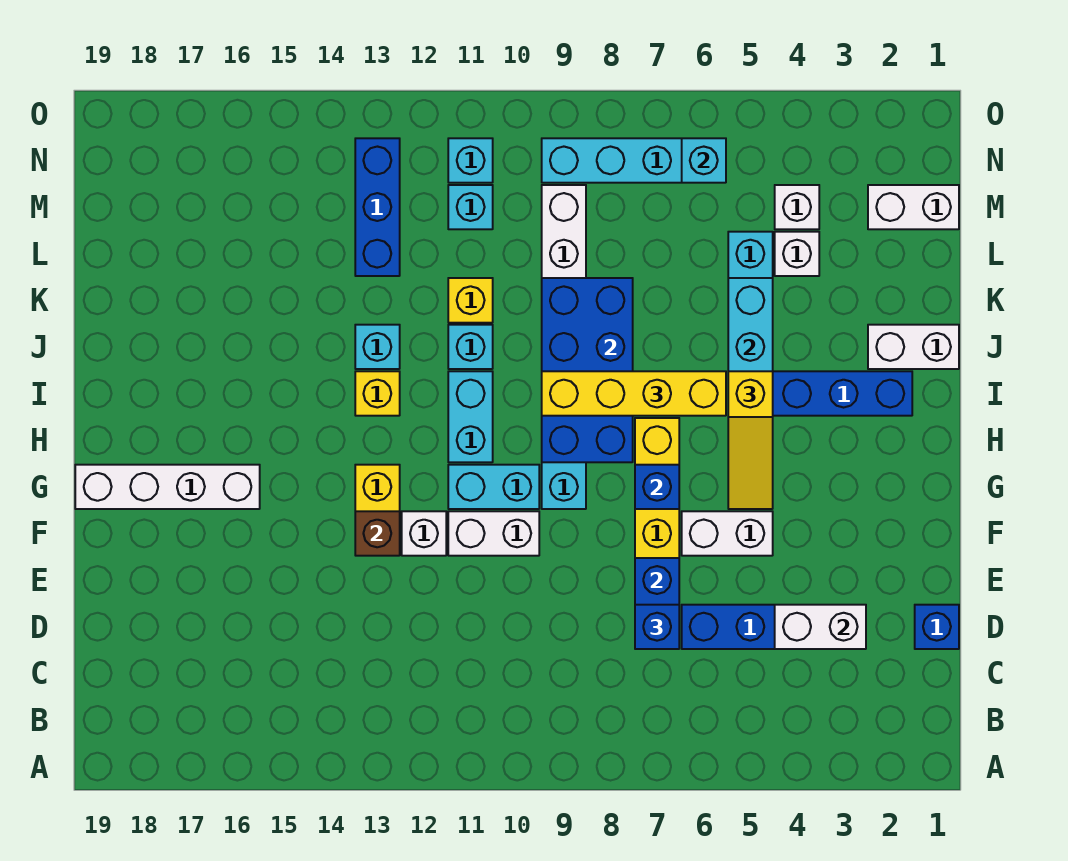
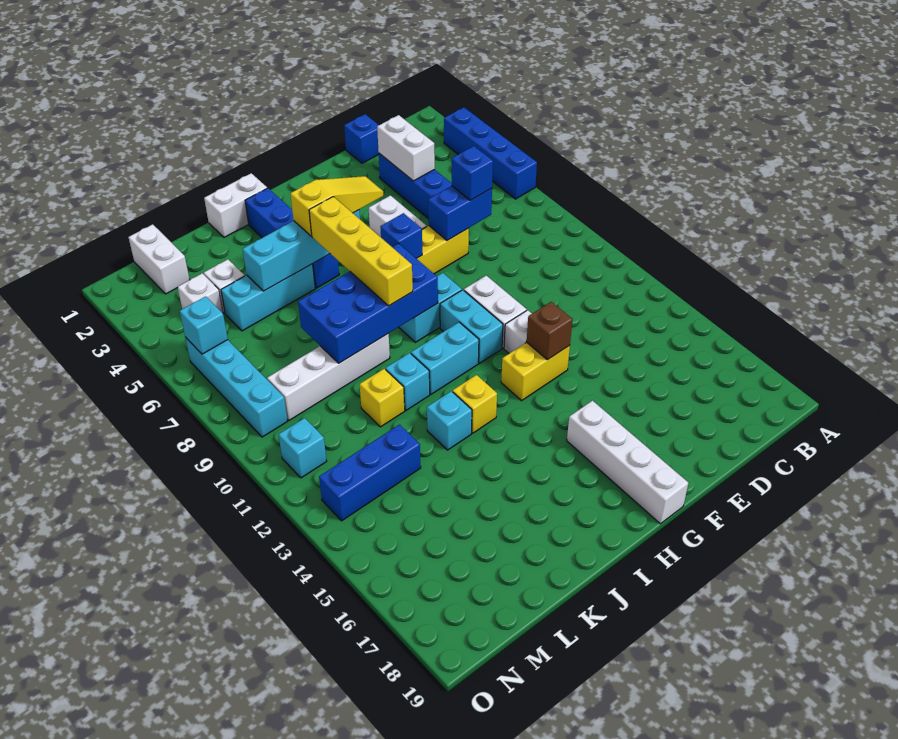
none -> blue 1x4 brick [444,107,537,199]
white 1x2 brick [868,325,959,369] -> white 1x2 brick turned to [204,173,267,237]
cyan 1x1 brick [448,185,493,229] -> none

